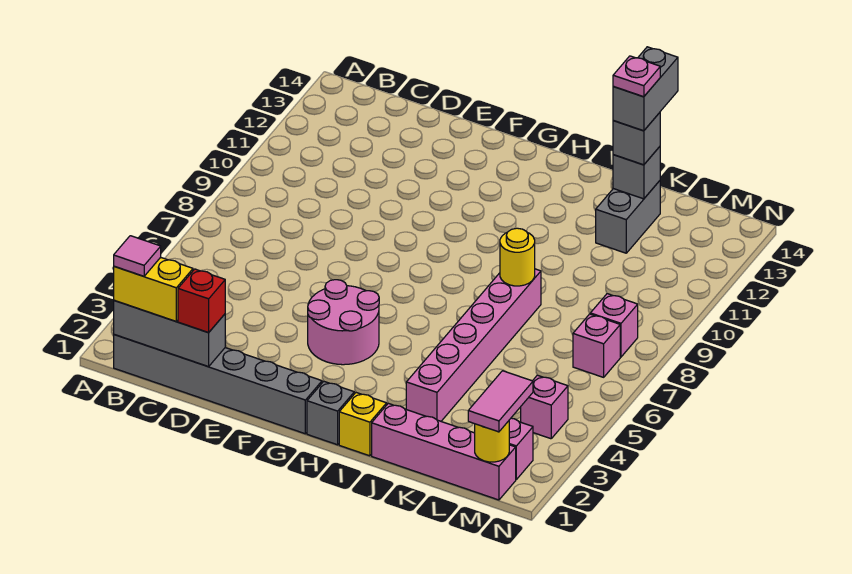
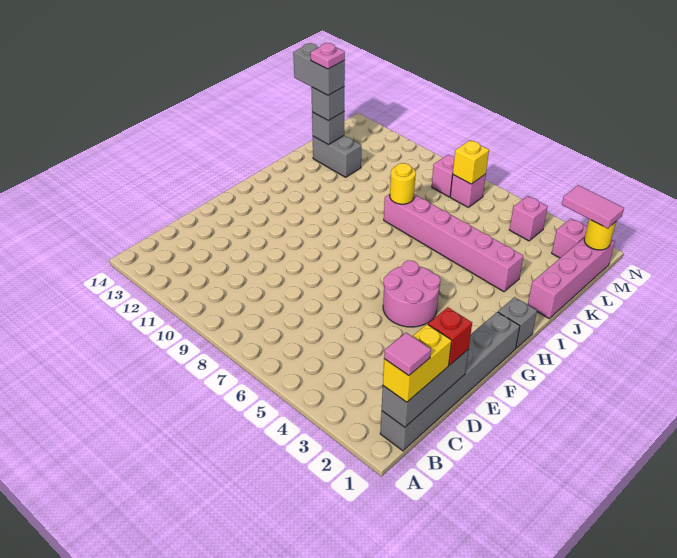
yellow 1x1 brick [339,393,387,456] -> yellow 1x1 brick moved to [453,140,489,184]

